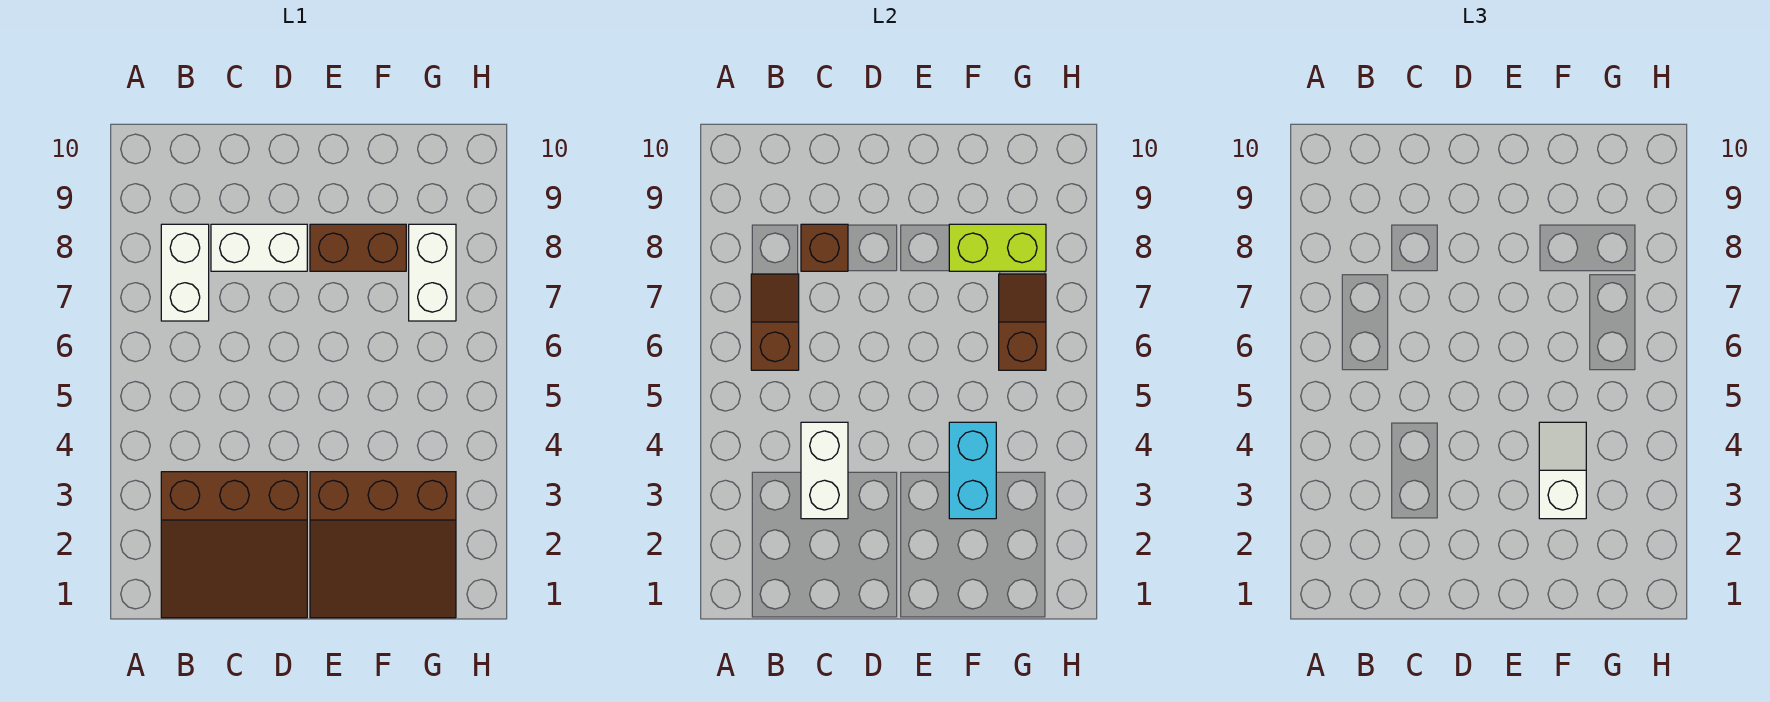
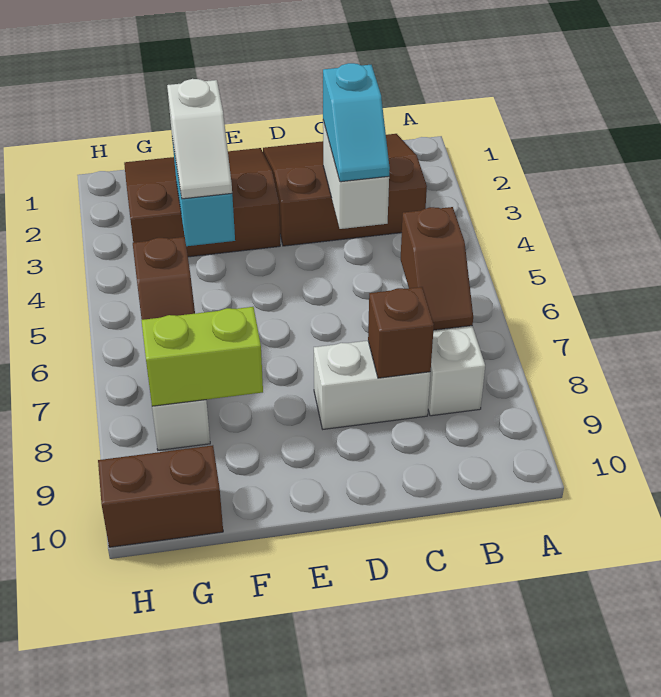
none -> cyan 1x2 slope [323,63,390,182]
brown 1x2 brick [310,224,406,271] -> brown 1x2 brick moved to [98,445,223,547]

